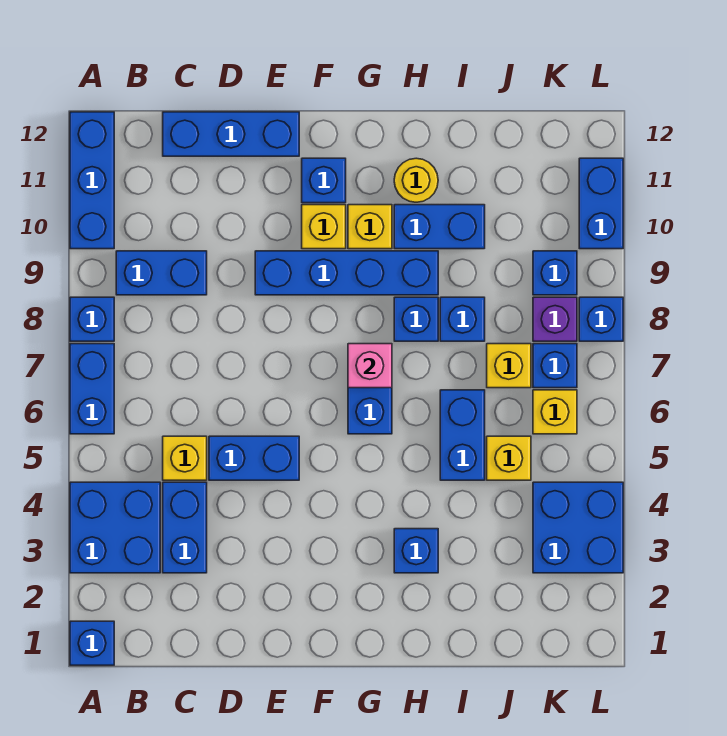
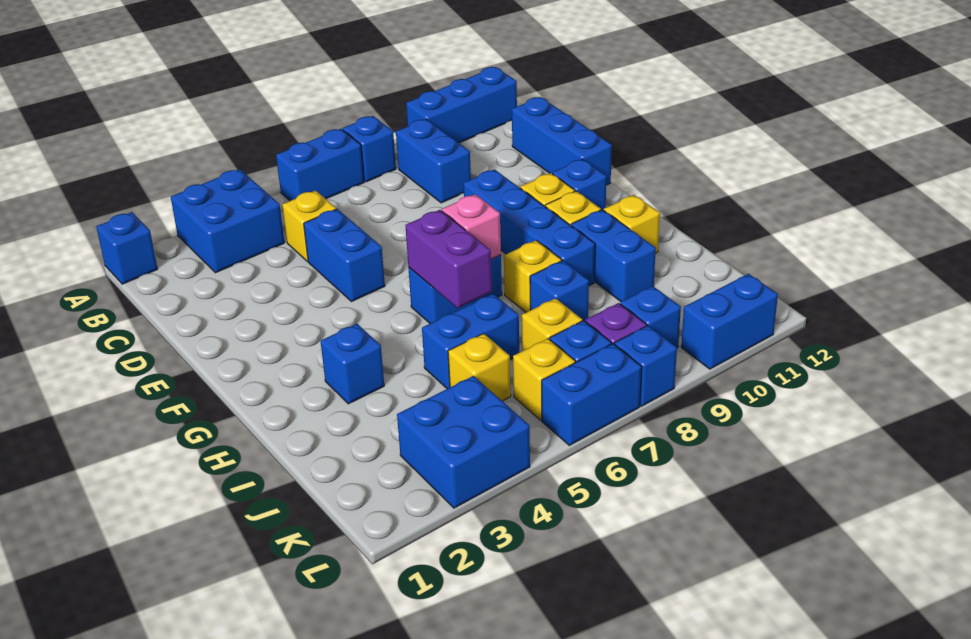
blue 1x2 brick [163,482,207,573] -> blue 1x2 brick moved to [542,344,642,445]
none -> purple 1x2 brick [405,210,492,308]
blue 1x1 brick [394,297,438,341] -> yellow 1x1 brick [504,240,562,312]
yellow 1x1 round brick [394,158,438,202] -> yellow 1x1 brick [604,195,660,253]

